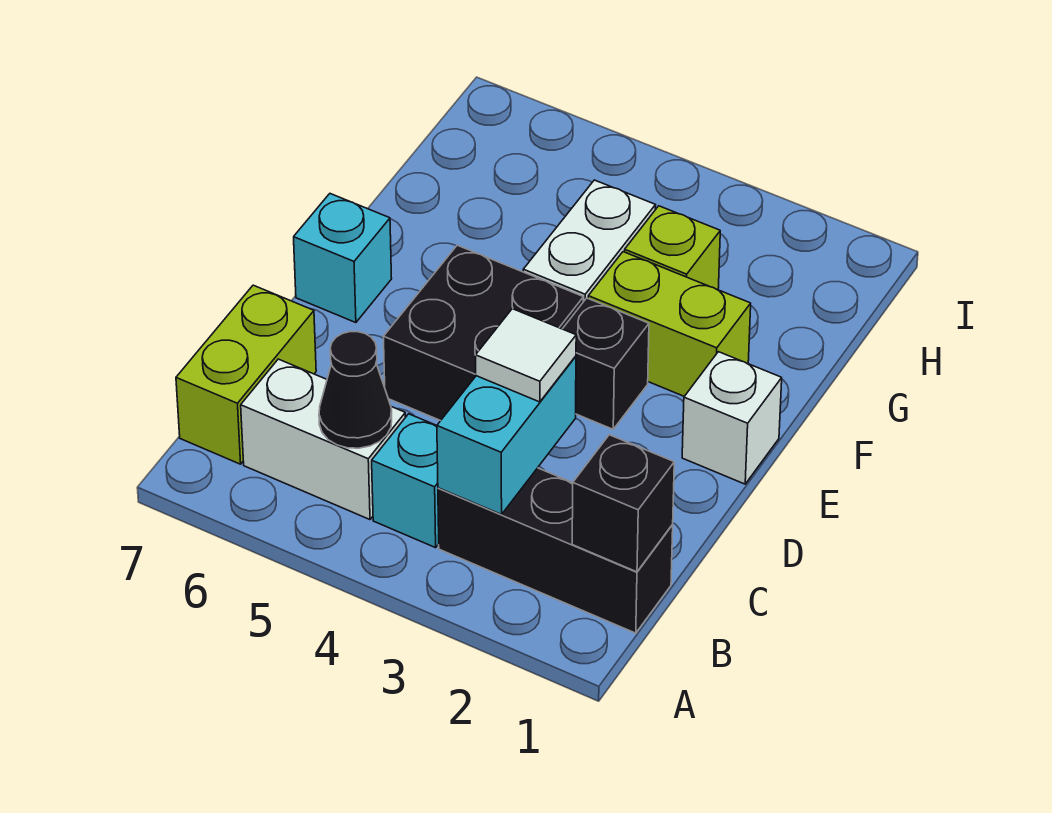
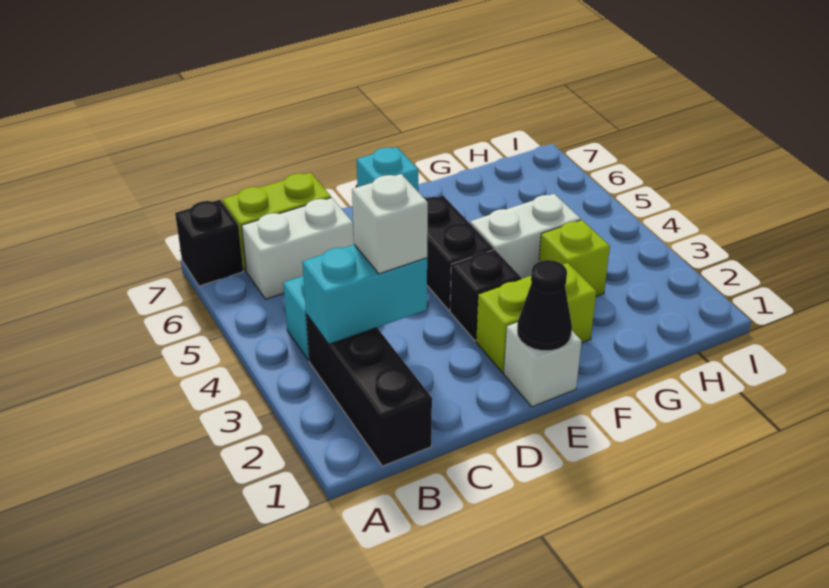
black 1x1 brick [572,435,674,572] -> black 1x1 brick moved to [175,200,243,286]
white 1x2 brick [241,359,405,520] -> white 1x2 brick turned to [242,198,354,299]
black 1x1 cone [319,332,392,448] -> black 1x1 cone moved to [517,260,572,351]
white 1x1 tile [476,309,576,402] -> white 1x1 brick [352,174,428,274]
black 2x2 brick [384,245,583,421] -> black 1x2 brick [425,196,493,310]
lime 1x2 brick [588,252,751,396] -> lime 1x2 brick turned to [476,263,596,373]

